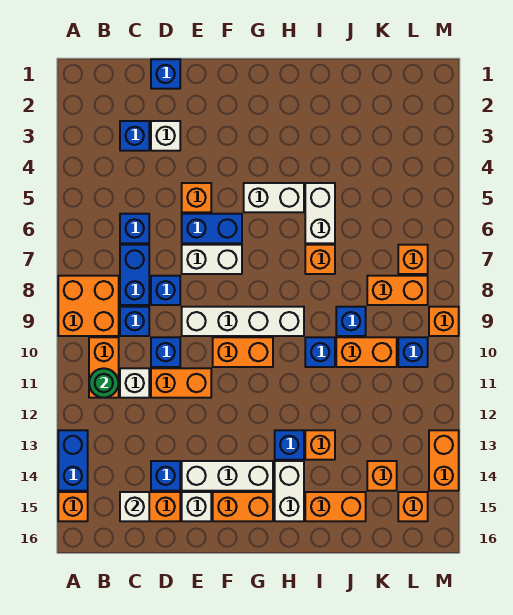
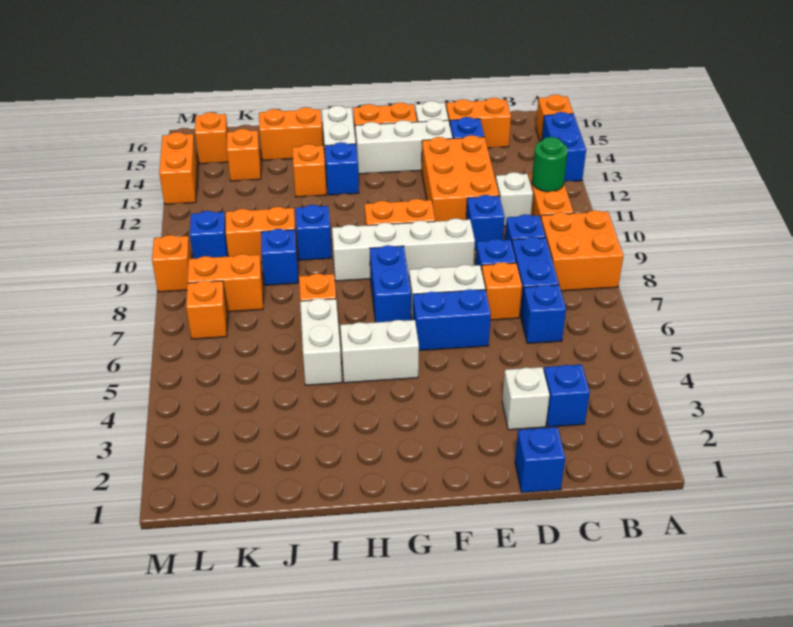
white 1x1 brick [120,492,149,521] -> none
orange 1x2 brick [151,368,211,398] -> orange 2x3 brick [422,135,499,221]
orange 1x1 brick [182,183,211,212] -> orange 1x1 brick moved to [482,262,522,320]
none -> blue 1x2 brick [370,245,411,322]

